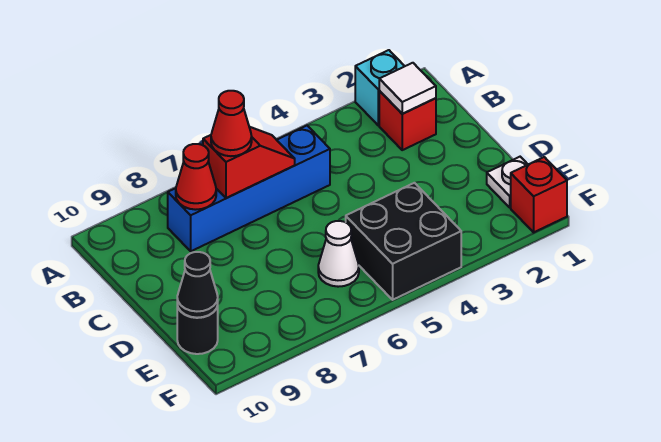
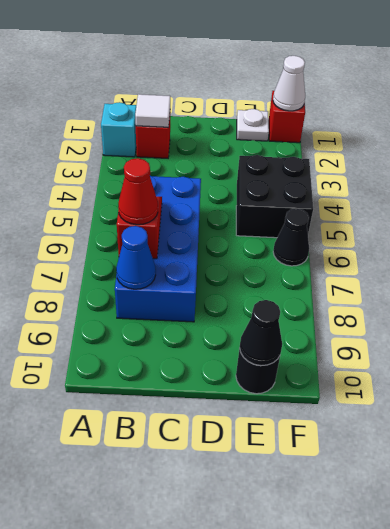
blue 1x4 brick [168,126,330,251] -> blue 2x4 brick [115,176,201,322]
red 1x1 cone [176,144,216,210] -> blue 1x1 cone [116,226,156,289]
white 1x1 cone [318,221,359,287] -> white 1x1 cone moved to [273,56,305,111]
none -> black 1x1 cone [273,209,309,266]

